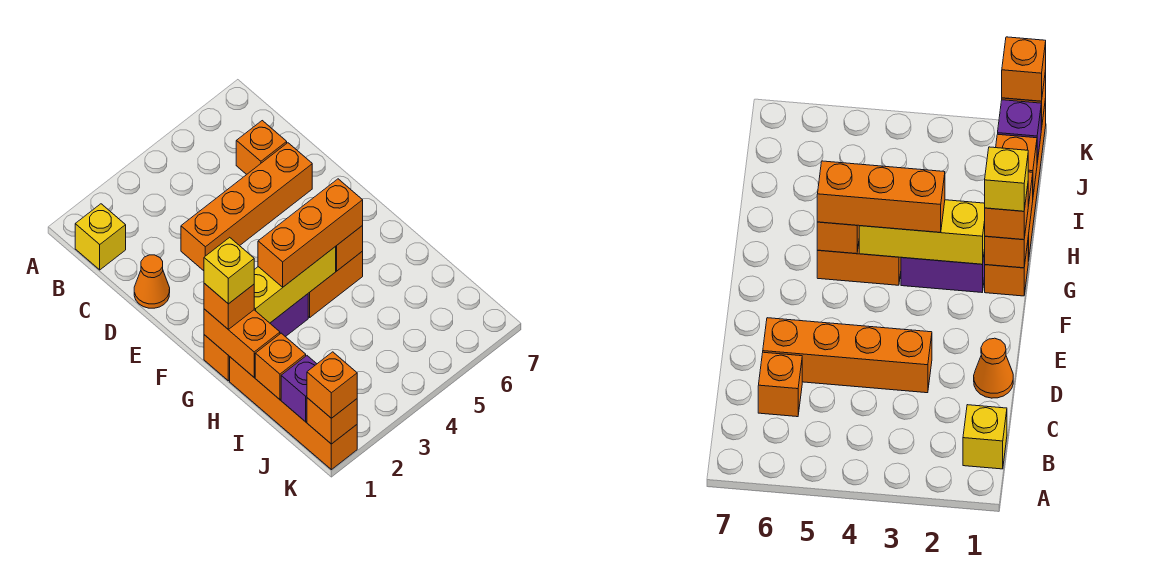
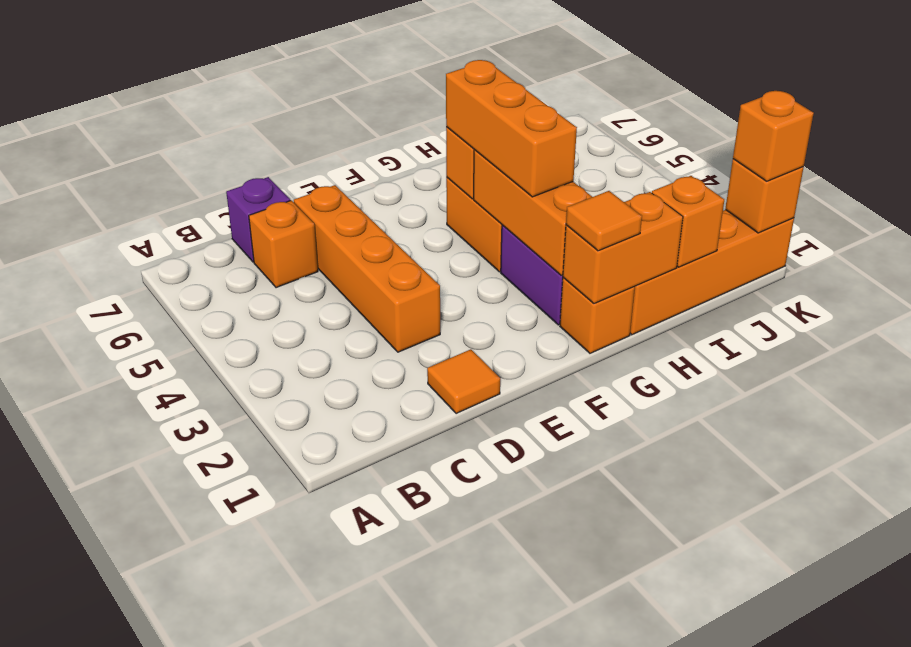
yellow 1x1 brick [75,204,126,270] -> none
orange 1x1 cone [134,255,170,308] -> orange 1x1 tile [427,349,500,414]
orange 1x1 brick [204,283,254,329] -> orange 1x1 tile [566,191,642,251]
yellow 1x1 brick [204,237,254,304] -> none
yellow 1x3 brick [254,247,336,323] -> orange 1x3 brick [474,150,592,275]
purple 1x1 brick [281,356,317,422] -> purple 1x1 brick moved to [226,177,290,262]

